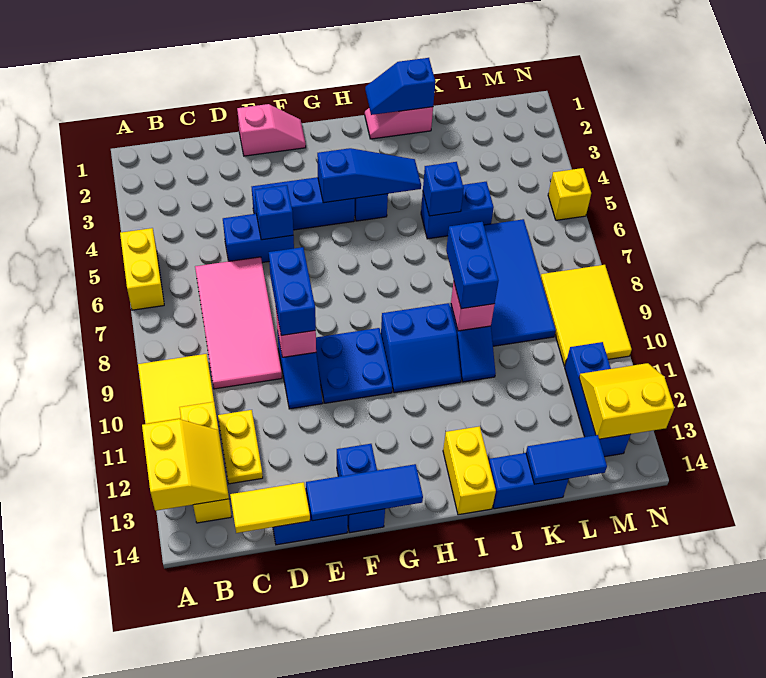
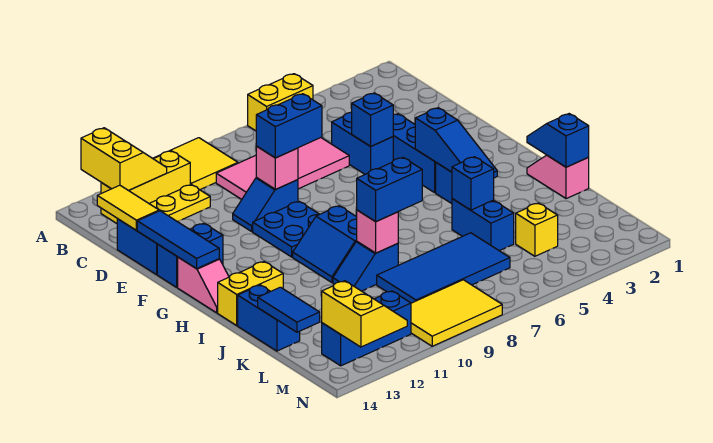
yellow 2x2 slope [142,419,229,511] -> yellow 2x2 slope turned to [81,128,167,190]
pink 1x2 slope [237,104,306,156] -> pink 1x2 slope moved to [178,257,229,313]
yellow 1x1 brick [548,168,591,220] -> yellow 1x1 brick moved to [516,203,558,256]

